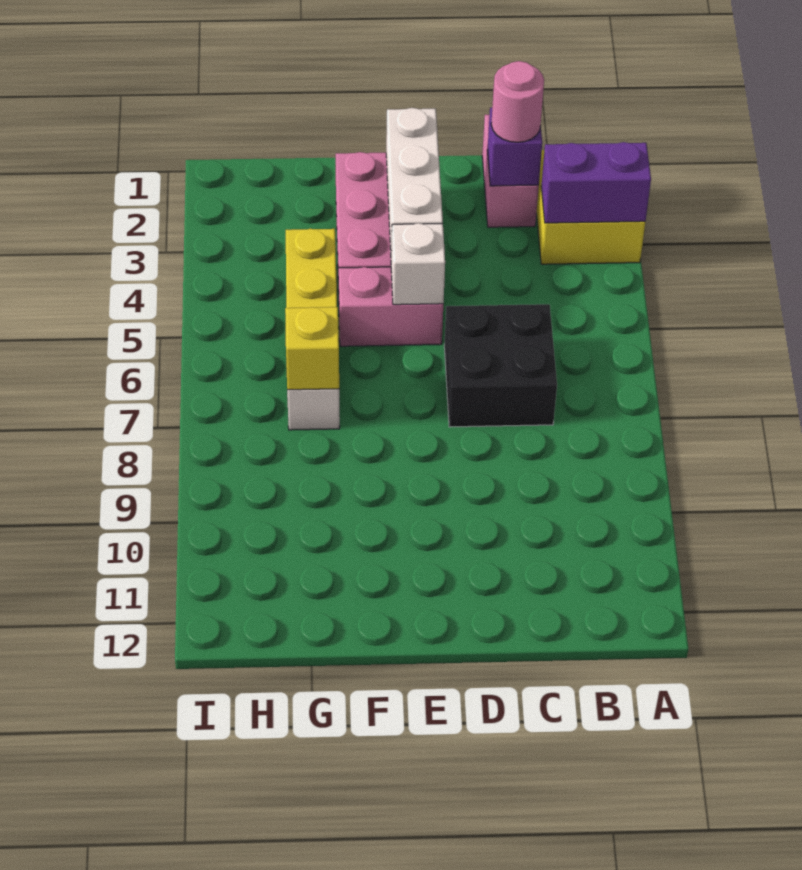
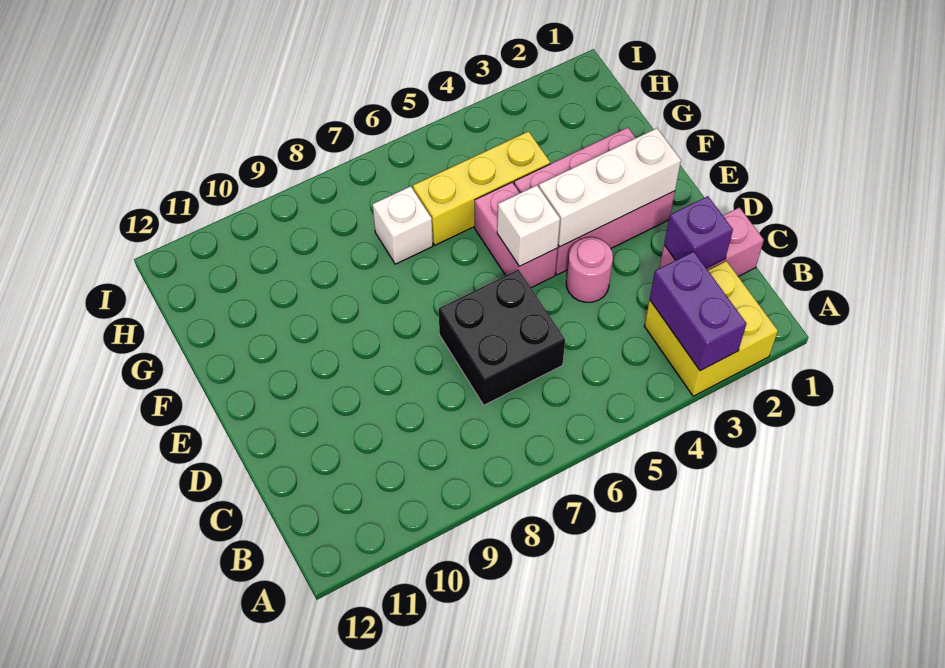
pink 1x1 round brick [491,61,544,142] -> pink 1x1 round brick moved to [566,237,613,302]
yellow 1x1 brick [285,307,339,390] -> none

